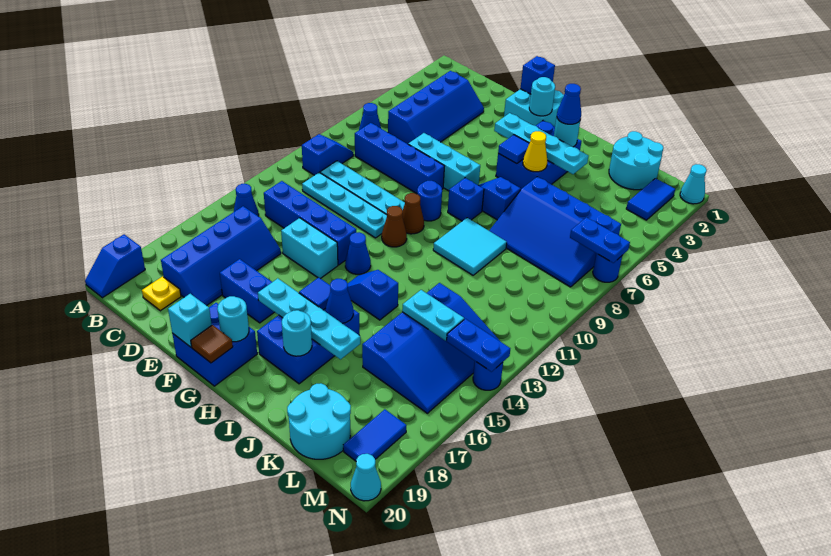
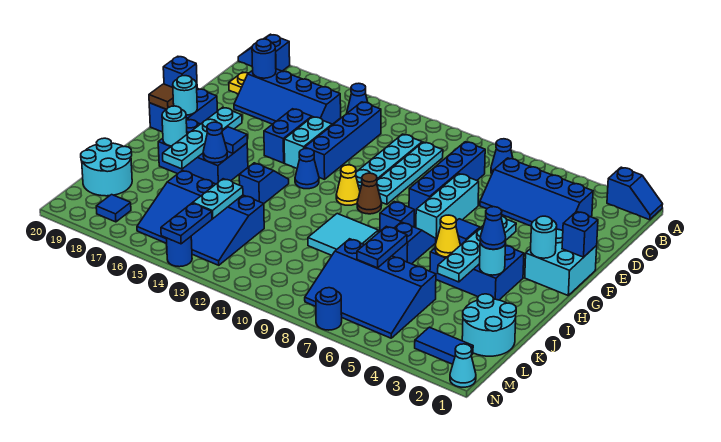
blue 1x2 slope [302,134,353,175] -> blue 1x2 slope moved to [607,167,663,220]
blue 1x2 brick [220,259,274,323] -> blue 1x2 brick moved to [264,109,312,163]
cyan 1x1 brick [168,294,212,347] -> blue 1x1 brick [163,56,197,87]
blue 1x1 round brick [417,181,442,221] -> blue 1x1 round brick moved to [252,39,276,78]
brown 1x1 cone [382,206,407,247] -> yellow 1x1 cone [336,165,360,205]
blue 3x4 slope [489,177,621,287] -> blue 3x4 slope turned to [305,239,436,338]
blue 1x2 plate [570,217,630,263] -> blue 1x2 plate moved to [357,226,407,268]
blue 1x2 tile [343,409,407,461] -> blue 1x1 tile [96,195,131,222]
cyan 1x1 cone [351,454,381,501] -> none

